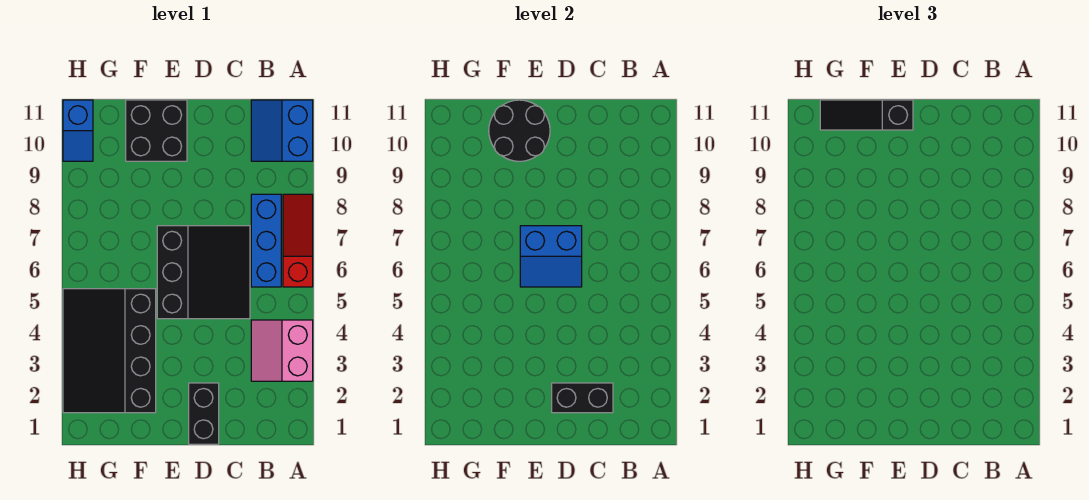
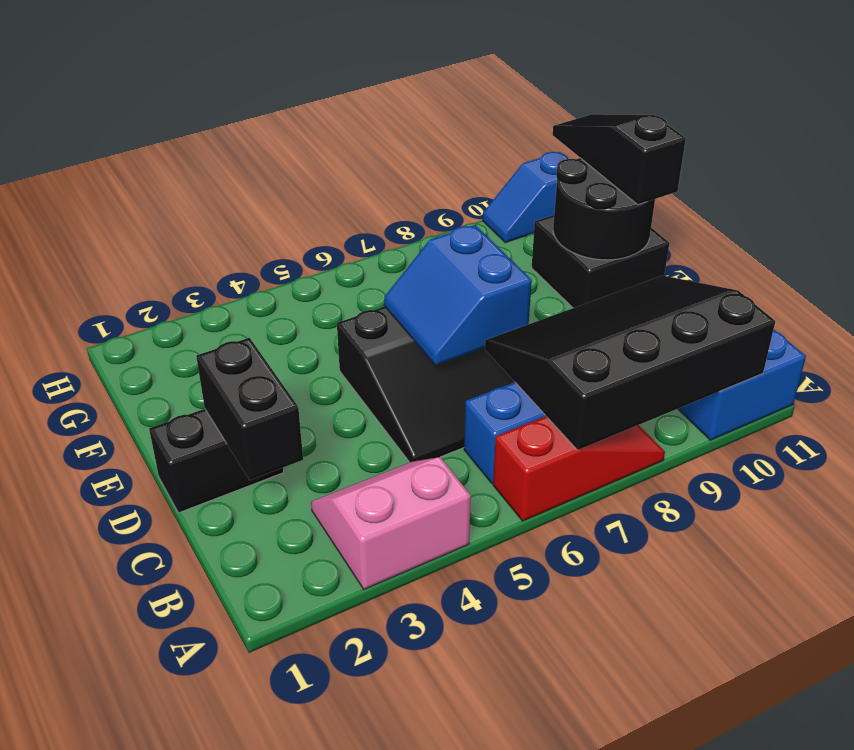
black 3x4 slope [63,289,156,413] -> black 3x4 slope moved to [485,276,775,450]

